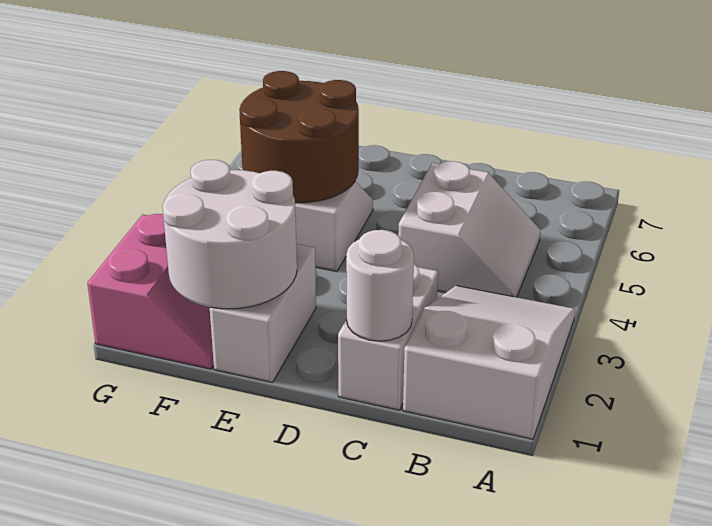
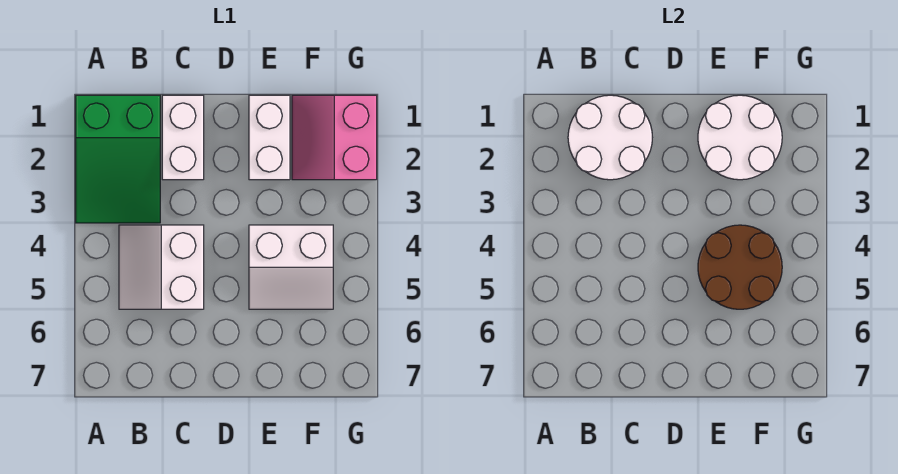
white 2x3 slope [403,286,575,439] -> green 2x3 slope [76,95,160,223]
white 1x1 round brick [346,230,414,341] -> white 2x2 round brick [568,95,652,180]

